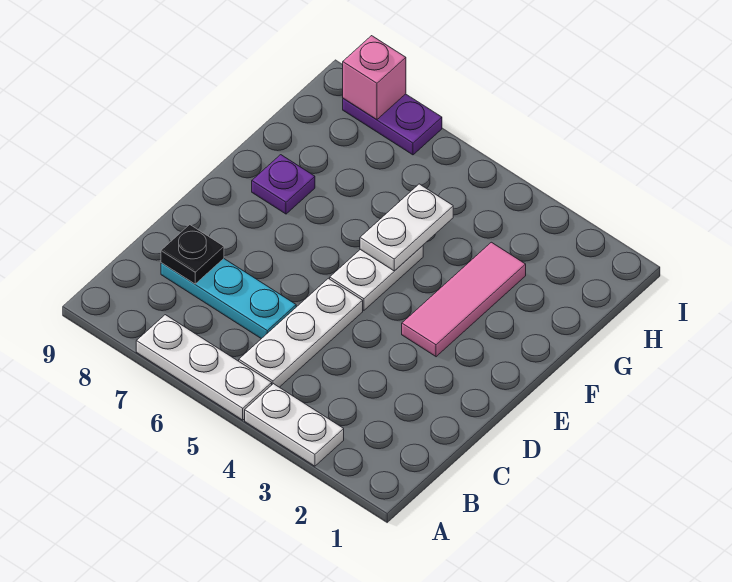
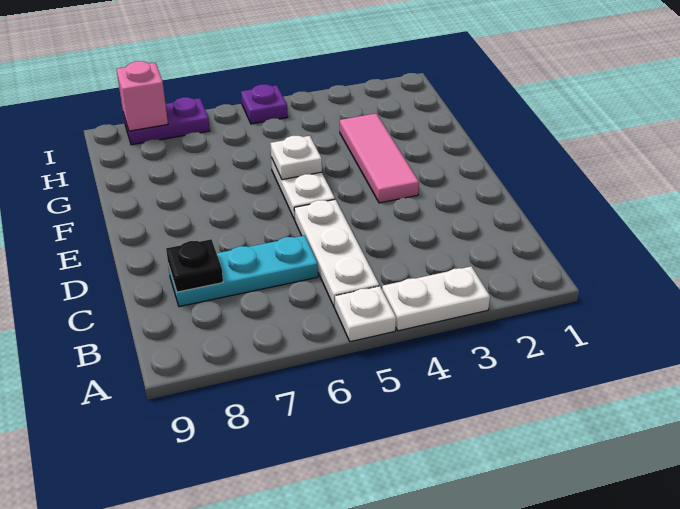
white 1x3 plate [136,315,272,420] -> white 1x1 plate [335,286,396,342]
white 1x2 plate [360,184,453,271] -> white 1x1 plate [270,136,322,180]
purple 1x1 plate [252,155,315,214] -> purple 1x1 plate moved to [241,84,288,124]

